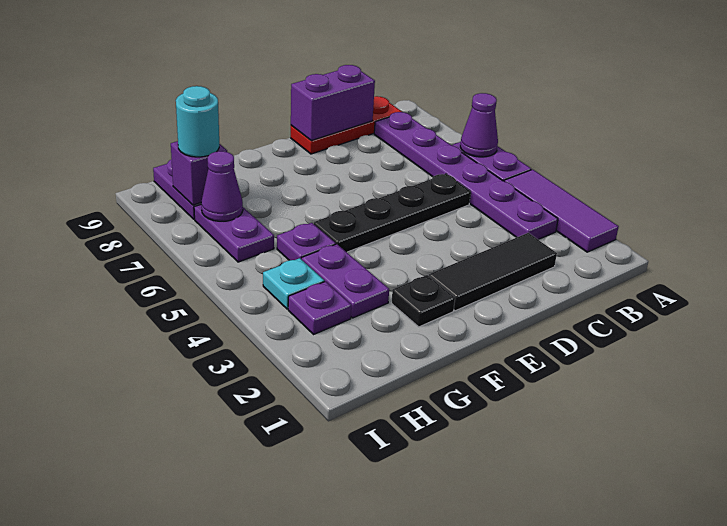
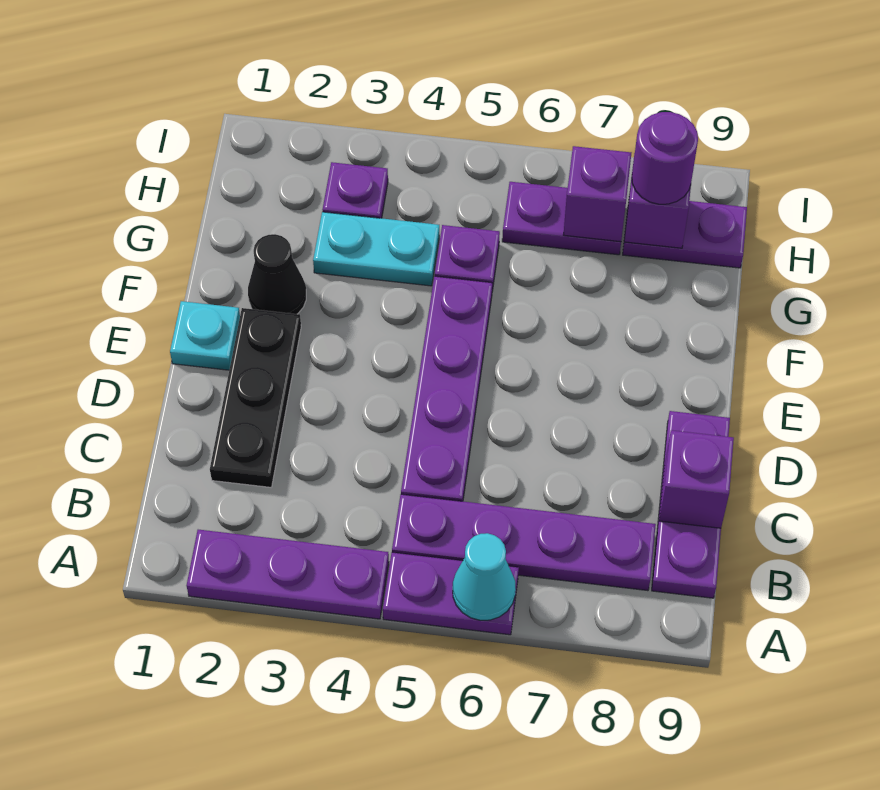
purple 1x3 tile [504,169,619,252] -> purple 1x3 plate [187,530,389,619]
purple 1x1 cone [460,93,498,157] -> cyan 1x1 cone [453,533,516,620]
purple 1x6 plate [374,112,558,239] -> purple 1x4 plate [392,494,656,591]
red 1x3 plate [291,96,402,154] -> purple 1x3 plate [652,411,730,598]
black 1x3 tile [429,233,557,311] -> black 1x3 plate [210,308,301,487]
black 1x4 plate [314,174,471,252] -> purple 1x4 plate [401,276,492,501]
purple 1x2 brick [291,65,375,141] -> purple 1x1 brick [659,430,734,528]
black 1x1 plate [391,275,455,327] -> black 1x1 cone [248,234,306,314]
purple 1x2 plate [302,244,389,318] -> cyan 1x2 plate [313,212,439,286]
cyan 1x1 plate [263,258,324,309] -> cyan 1x1 plate moved to [170,301,240,370]
purple 1x1 cone [201,151,243,221] -> purple 1x1 brick [564,146,631,242]
cyan 1x1 round brick [176,86,219,157] -> purple 1x1 round brick [632,112,698,204]

